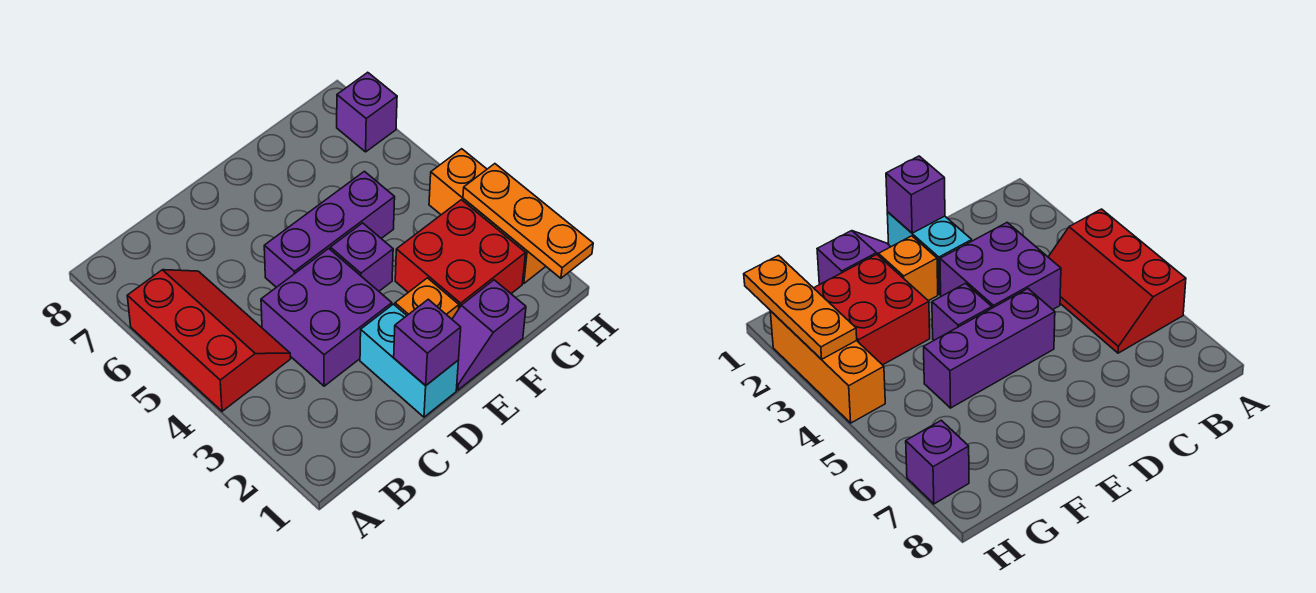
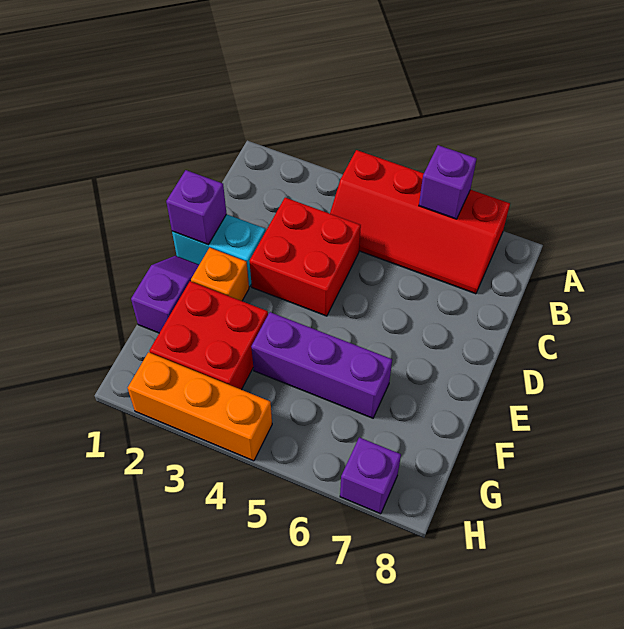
red 2x3 slope [127,270,291,411] -> red 2x4 slope [330,150,510,294]
purple 2x2 brick [261,248,392,386] -> red 2x2 brick [250,198,361,316]
purple 1x3 brick [264,171,395,287] -> purple 1x3 brick turned to [251,312,392,418]
purple 1x1 brick [330,223,393,291] -> purple 1x1 brick moved to [419,145,477,219]
orange 1x3 plate [463,164,593,278] -> none

